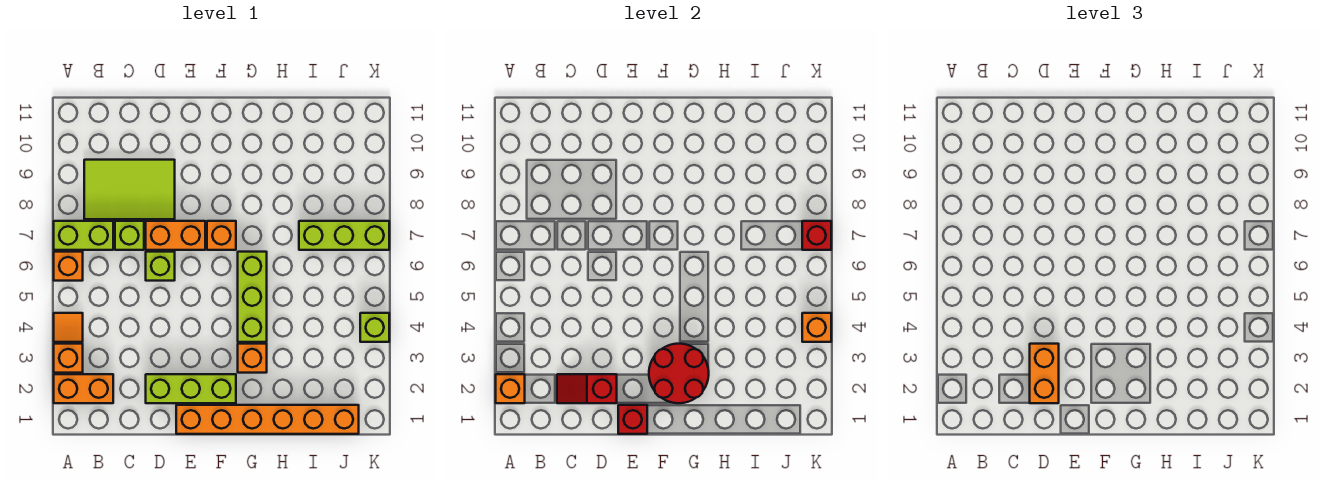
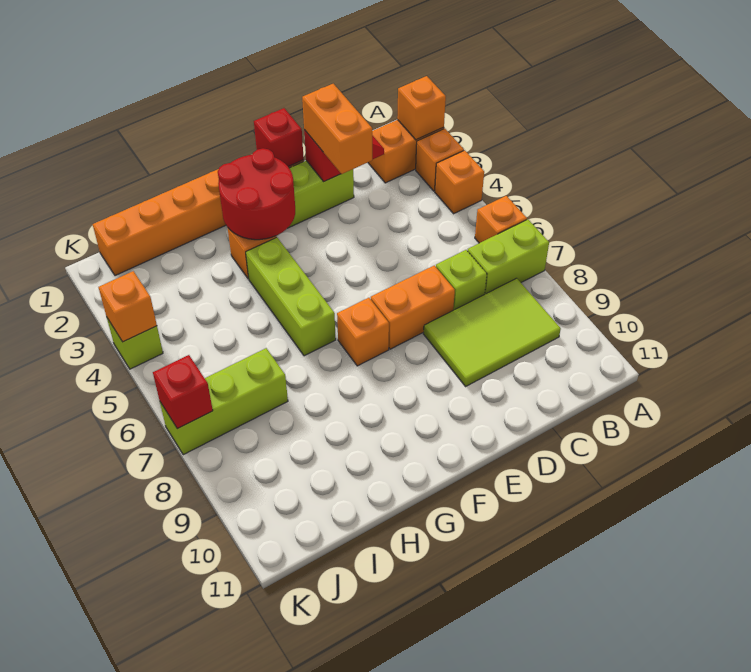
orange 1x1 tile [54,313,83,342] -> orange 1x1 brick [435,150,484,214]
lime 1x1 brick [146,252,175,281] -> none

